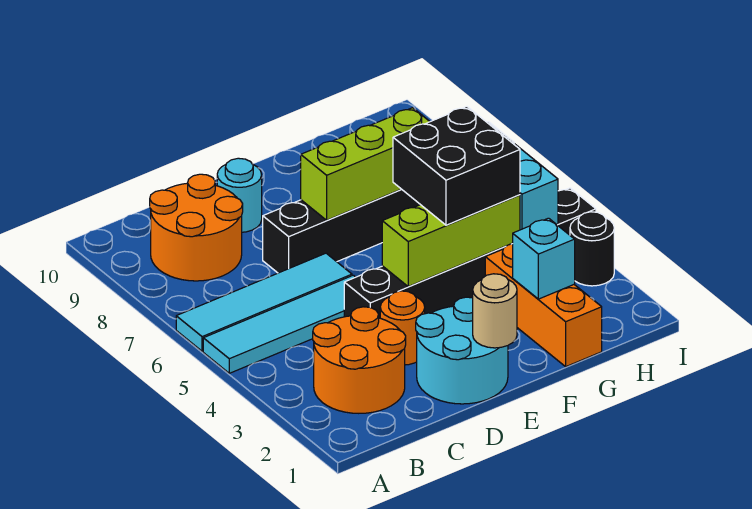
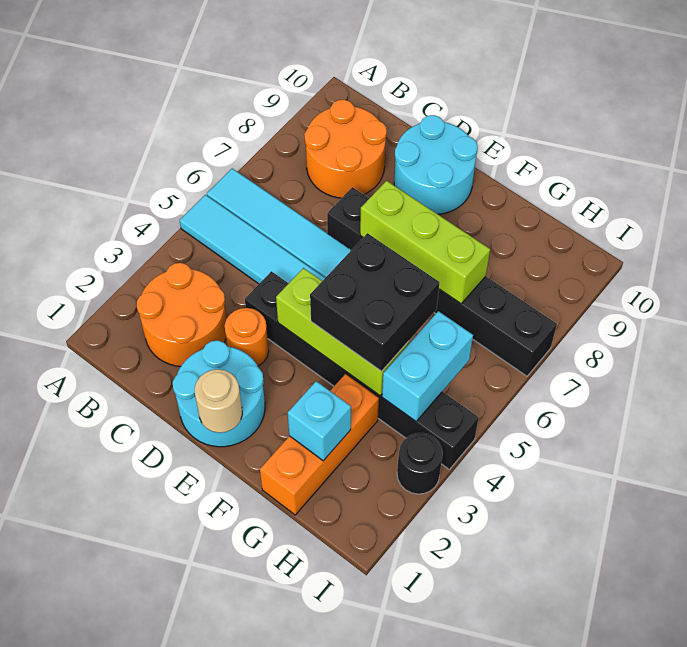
cyan 1x1 round brick [217,158,262,232] -> cyan 2x2 round brick [394,115,478,214]

